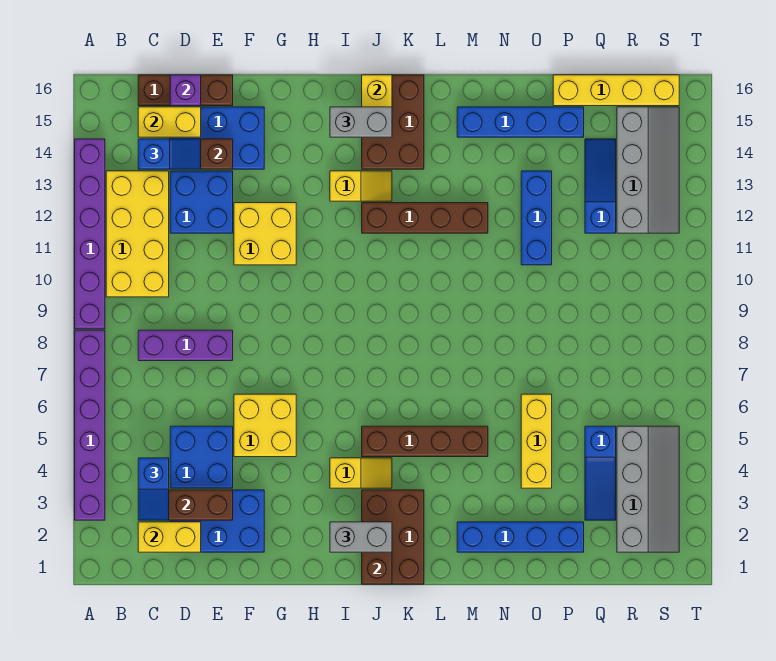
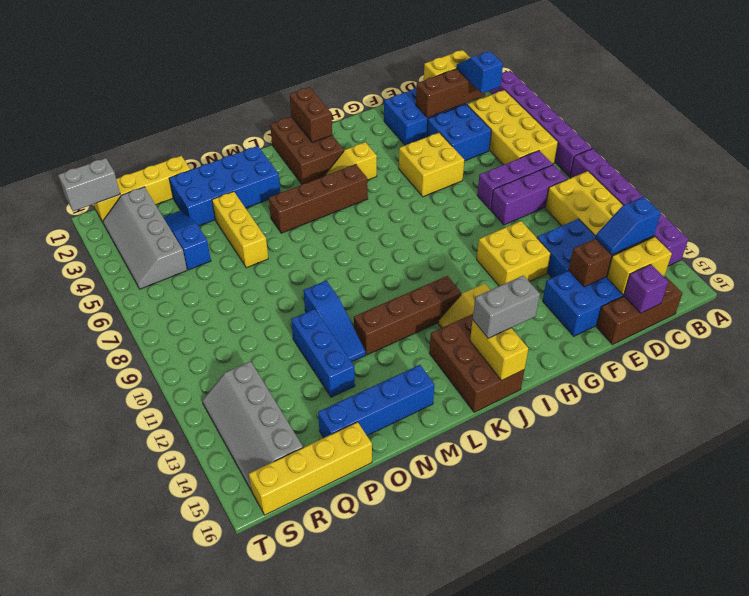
none -> yellow 2x4 brick [467,90,558,165]
none -> purple 1x3 brick [491,165,567,225]
grey 1x2 brick [330,522,392,552] -> grey 1x2 brick moved to [58,158,120,211]
blue 1x4 brick [457,522,584,552] -> blue 2x4 brick [169,146,280,226]
none -> yellow 1x4 brick [94,156,190,222]
blue 1x3 slope [585,139,616,233] -> blue 1x3 slope moved to [303,281,366,362]

